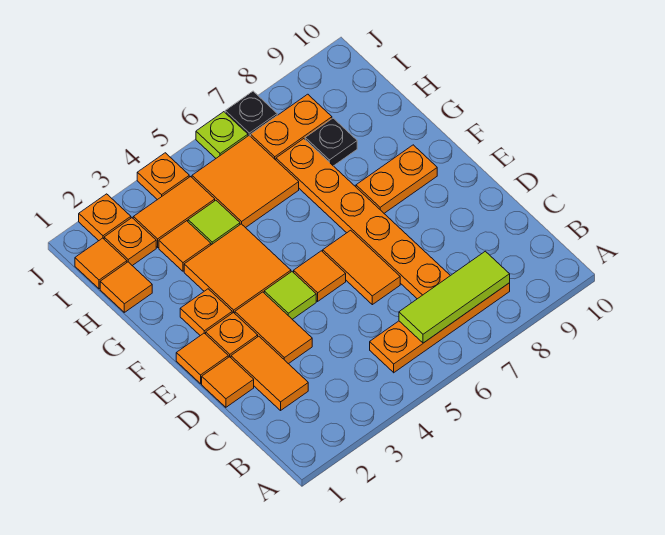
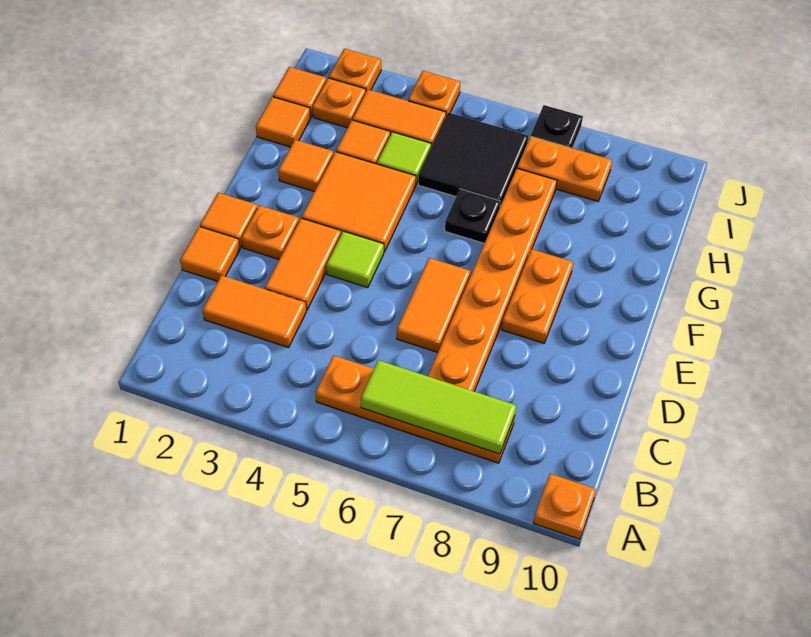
orange 1x2 tile [231,336,308,410] -> orange 1x2 tile turned to [202,275,306,348]
orange 1x1 tile [294,251,346,301] -> orange 1x1 tile moved to [278,140,334,192]
orange 1x1 plate [180,289,232,336] -> orange 1x1 plate moved to [533,474,596,539]
orange 1x2 plate [356,145,437,213] -> orange 1x2 plate turned to [502,249,573,343]
orange 2x2 tile [192,136,299,228] -> black 2x2 tile [418,113,528,206]
black 1x1 plate [305,118,357,166] -> black 1x1 plate moved to [445,189,500,243]
lime 1x1 plate [196,112,248,158] -> none

